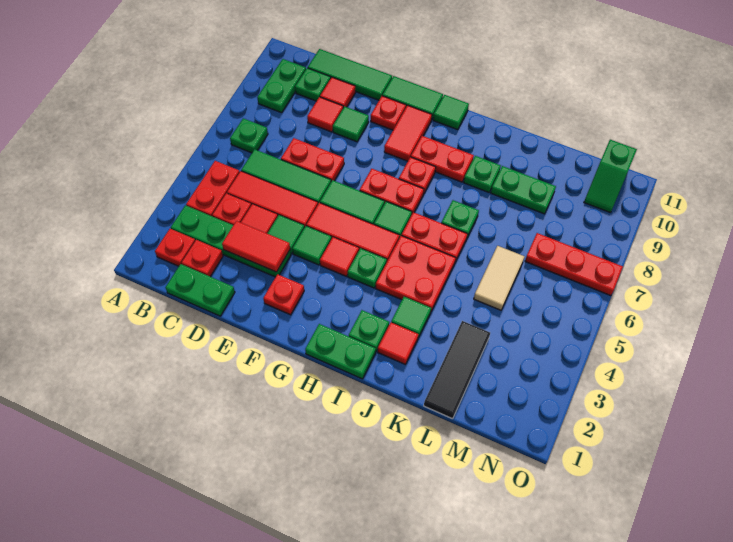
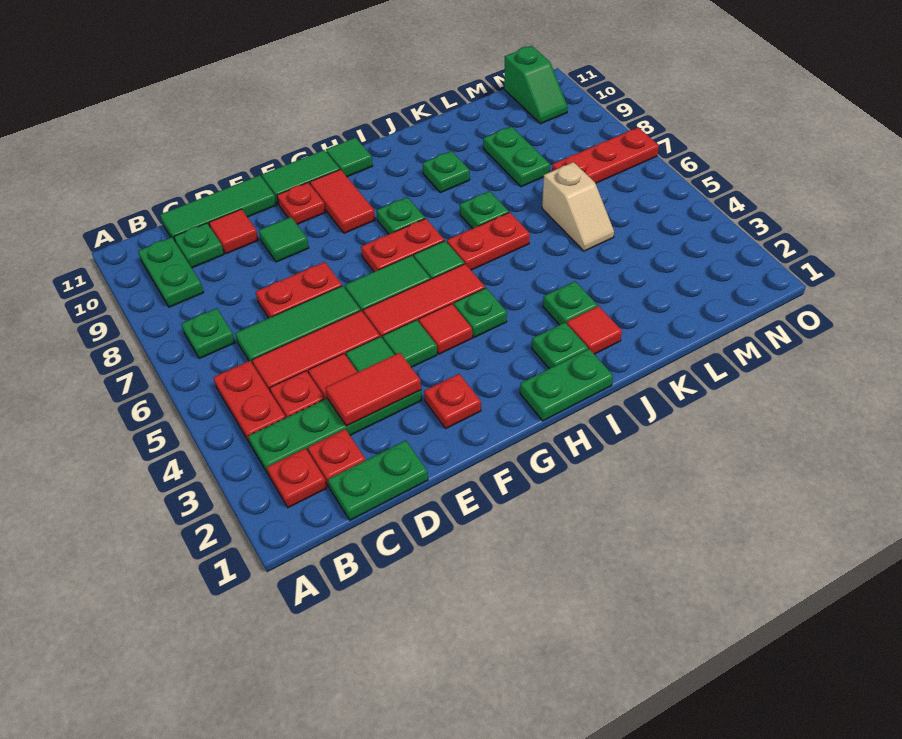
red 1x1 tile [307,97,343,132] -> none
red 1x1 plate [399,157,436,193] -> green 1x1 plate [376,197,425,234]
red 1x2 plate [411,136,474,182] -> none
red 2x2 plate [376,236,456,311] -> none
green 1x1 tile [391,297,431,338] -> green 1x1 plate [543,281,597,325]
green 1x2 plate [491,166,556,214] -> green 1x2 plate turned to [483,127,550,187]
black 1x3 tile [424,321,490,419] -> none
tan 1x2 tile [474,246,525,310] -> tan 1x2 slope [542,162,614,251]

